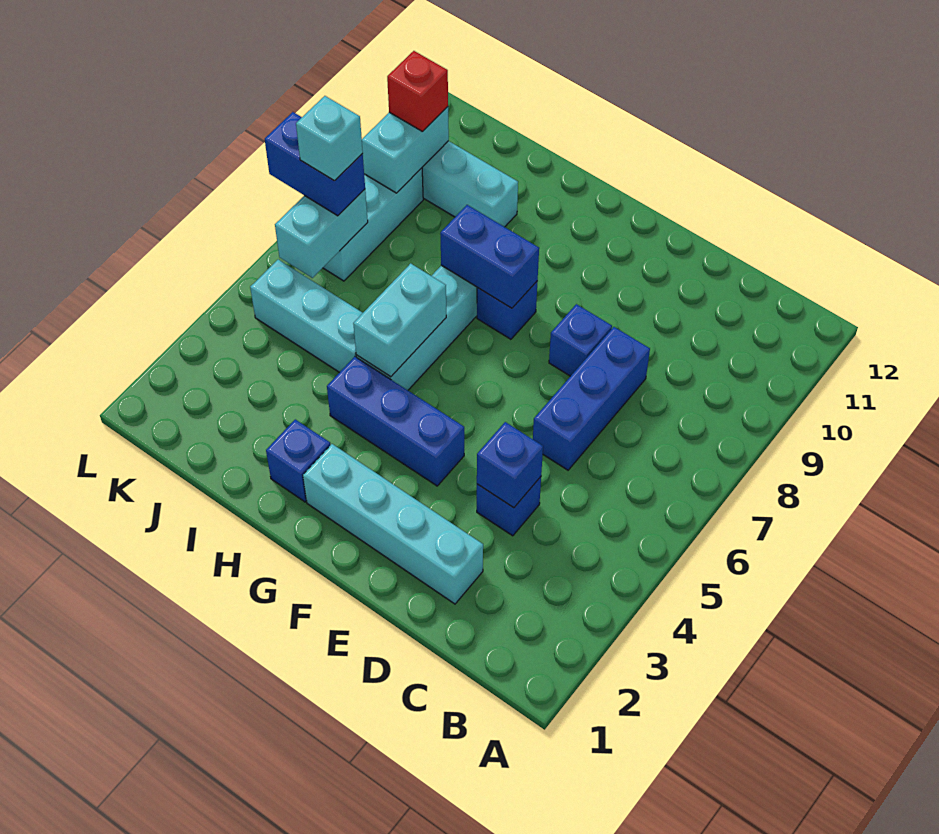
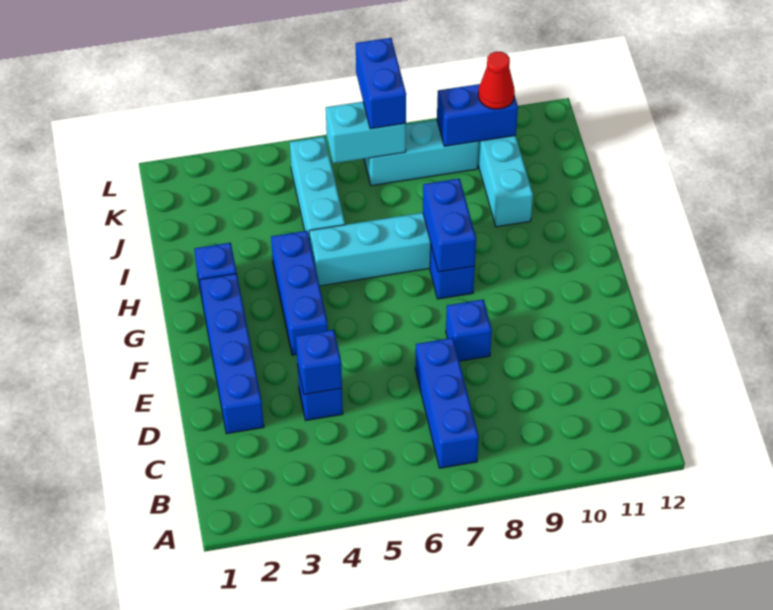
cyan 1x4 brick [303,444,483,604] -> blue 1x4 brick [200,274,264,434]
blue 1x3 brick [533,327,650,470] -> blue 1x3 brick turned to [415,338,479,468]
cyan 1x2 brick [353,263,446,377] -> none
cyan 1x1 brick [296,96,363,181] -> none
cyan 1x2 brick [362,107,449,193] -> blue 1x2 brick [437,84,518,146]
red 1x1 brick [387,51,448,132] -> red 1x1 cone [478,52,515,109]

